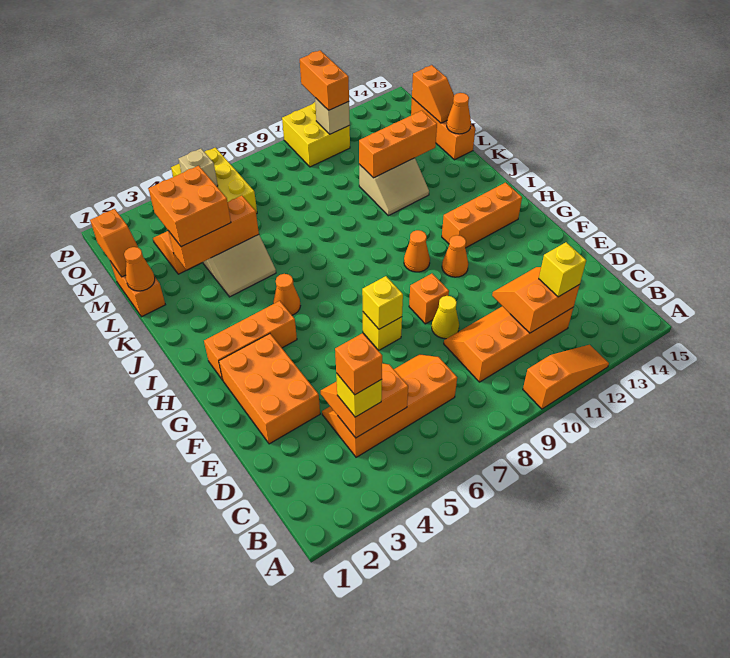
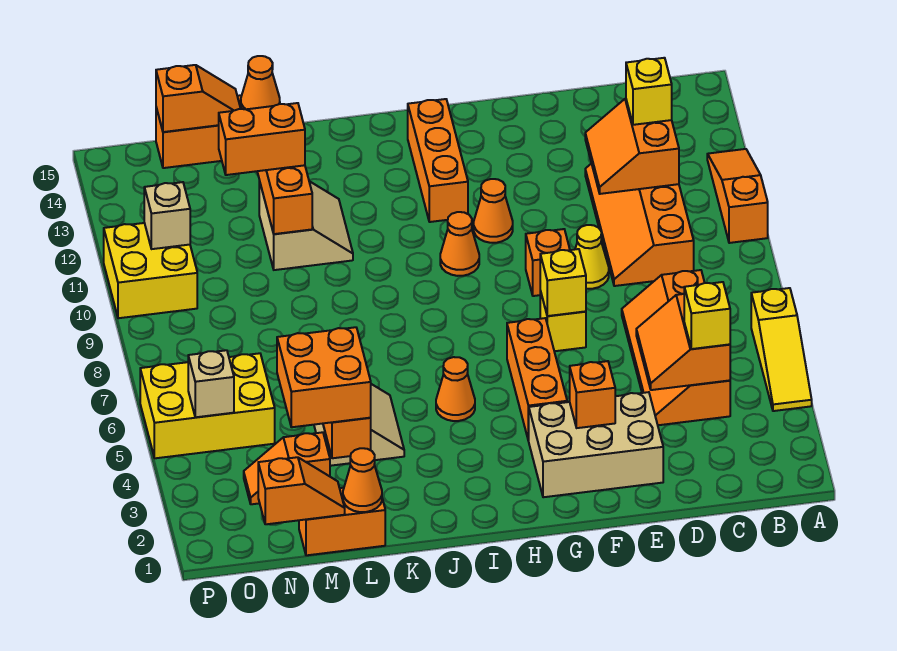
none -> yellow 1x3 slope [751,288,812,411]
orange 1x1 brick [335,333,382,395] -> orange 1x1 brick moved to [570,361,615,428]
orange 2x3 brick [219,334,320,444] -> tan 2x3 brick [529,392,663,497]
orange 1x3 brick [204,301,297,380] -> orange 1x3 brick moved to [507,318,567,441]
orange 1x2 brick [300,50,349,110] -> orange 1x2 brick moved to [218,103,305,175]

